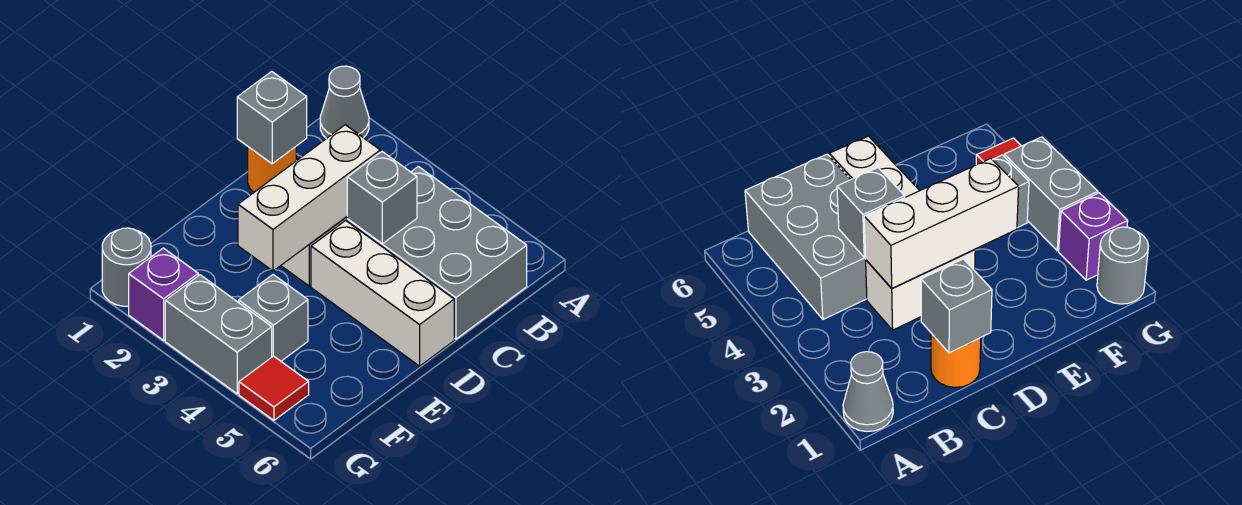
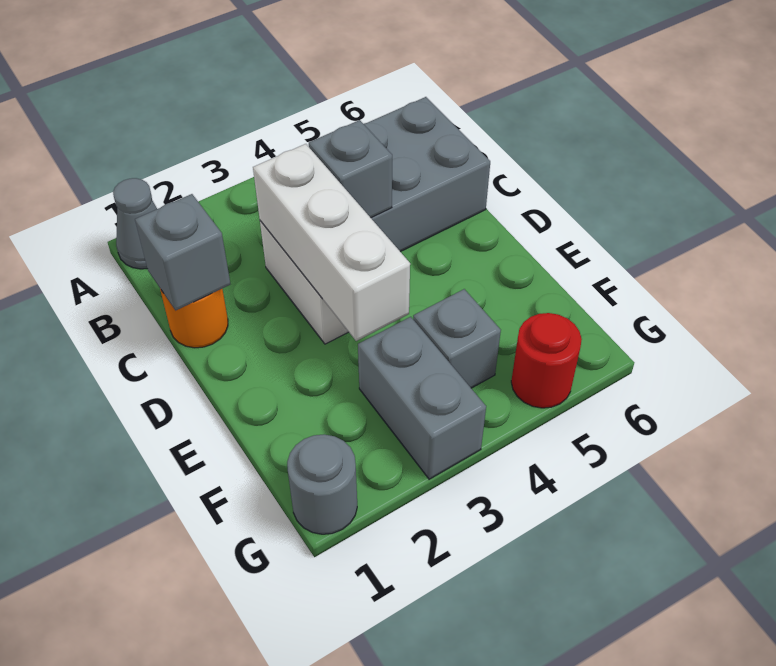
white 1x3 brick [311,220,454,366] -> none
purple 1x1 brick [129,248,198,340] -> none
grey 1x2 brick [165,275,272,394] -> grey 1x2 brick turned to [358,317,486,479]
red 1x1 tile [239,356,309,420] -> red 1x1 round brick [511,313,582,408]

